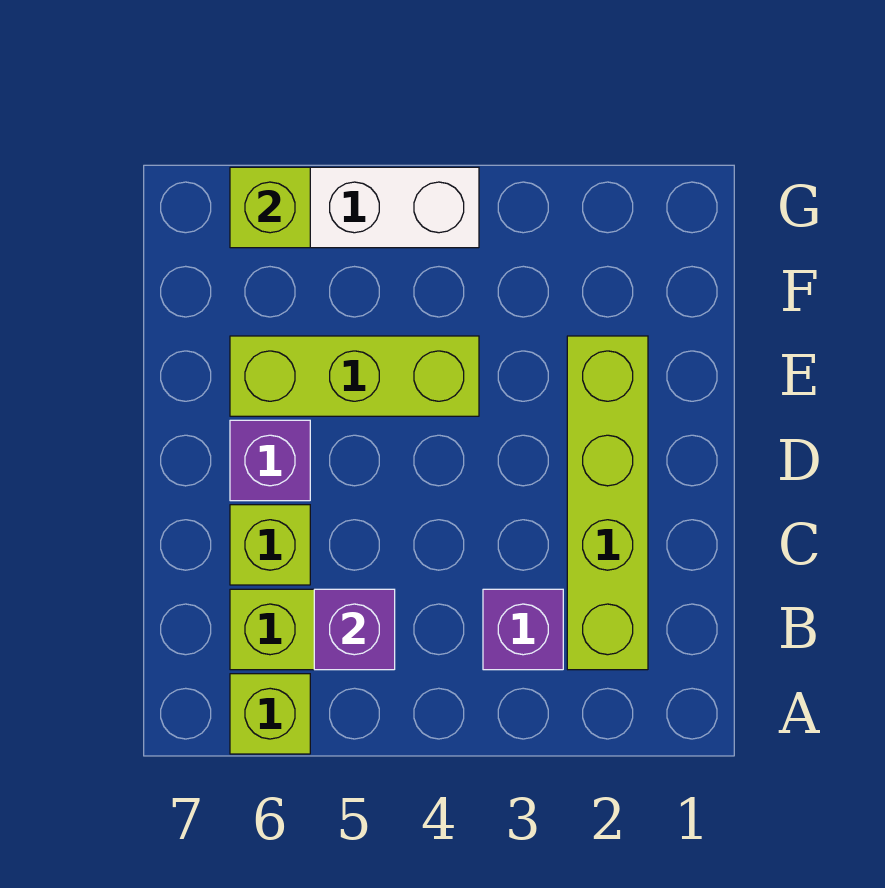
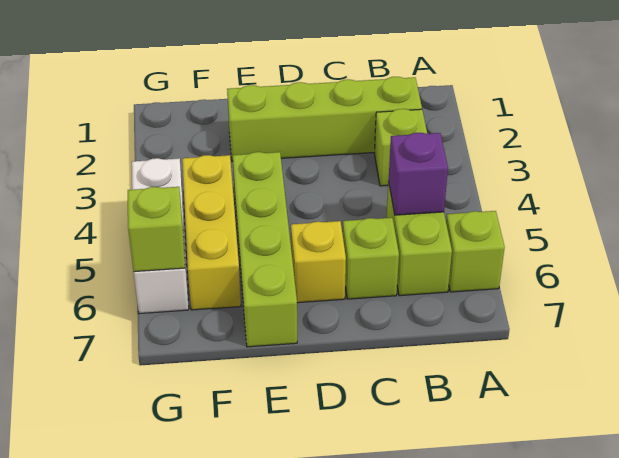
purple 1x1 brick [483,589,563,670] -> lime 1x1 brick [374,109,427,186]
purple 1x1 brick [230,420,310,501] -> yellow 1x1 brick [291,221,346,303]
lime 1x3 brick [230,336,479,416] -> lime 1x4 brick [233,152,297,347]
none -> yellow 1x3 brick [182,155,241,310]

